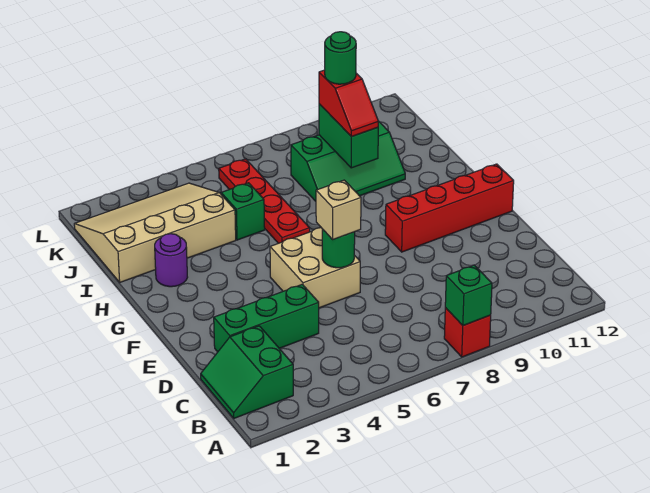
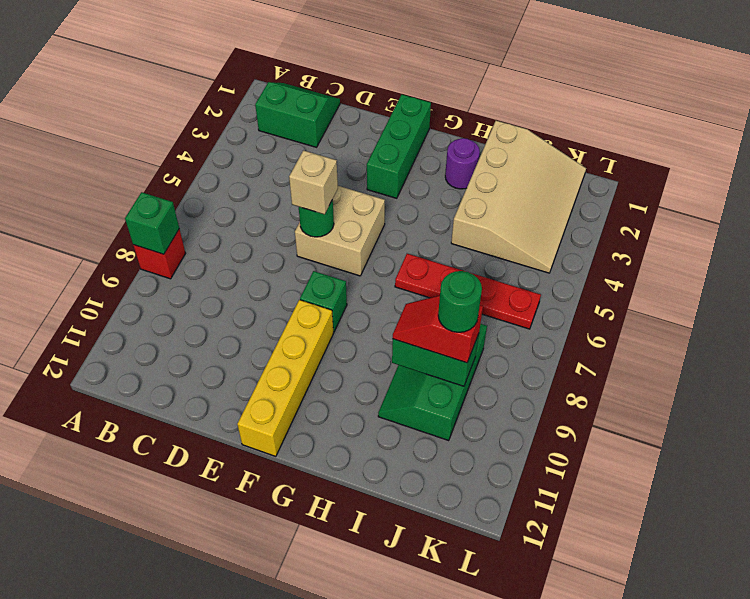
green 1x3 brick [214,284,319,352] -> green 1x3 brick moved to [367,95,431,198]
red 1x4 brick [385,164,514,252] -> yellow 1x4 brick [237,300,334,456]
green 1x1 brick [221,183,265,240] -> green 1x1 brick moved to [300,271,347,332]

